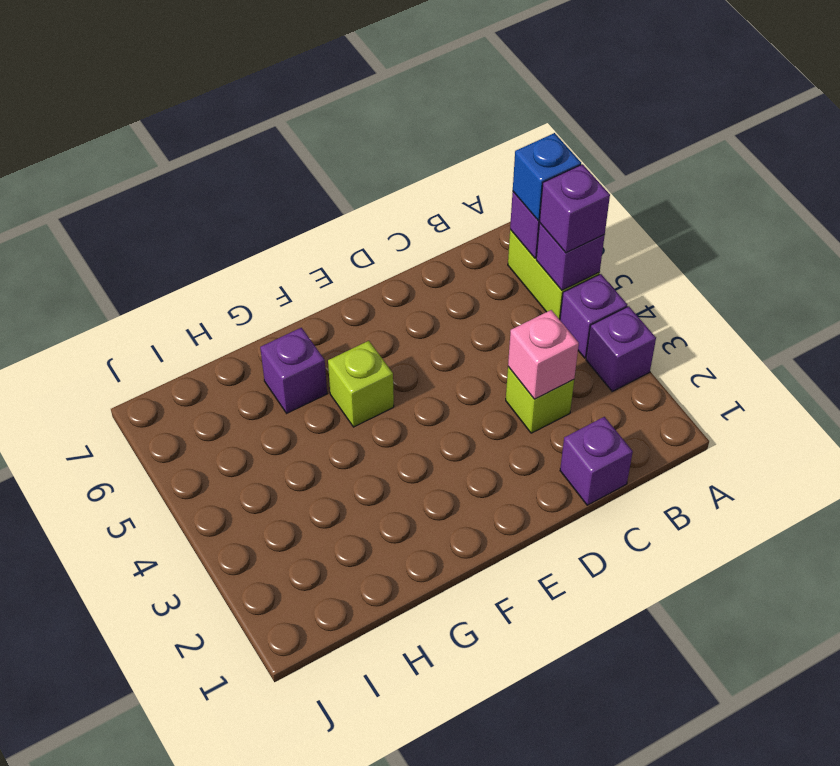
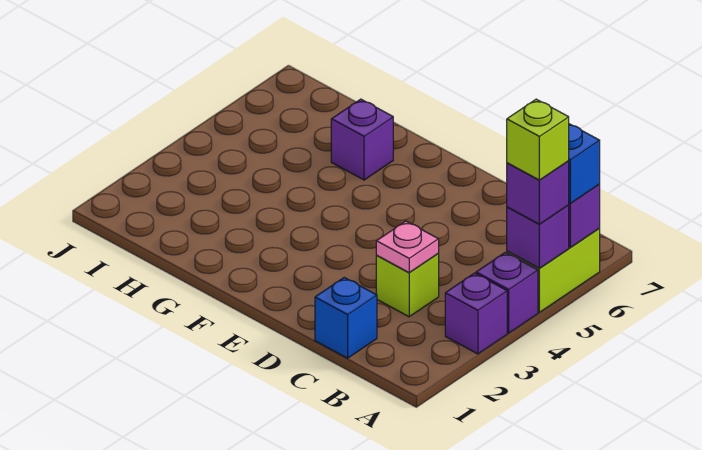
purple 1x1 brick [560,417,633,505] -> blue 1x1 brick [315,277,377,358]
pink 1x1 brick [508,310,579,399] -> pink 1x1 plate [376,221,439,273]
lime 1x1 brick [328,341,394,427] -> lime 1x1 brick moved to [507,99,569,180]

